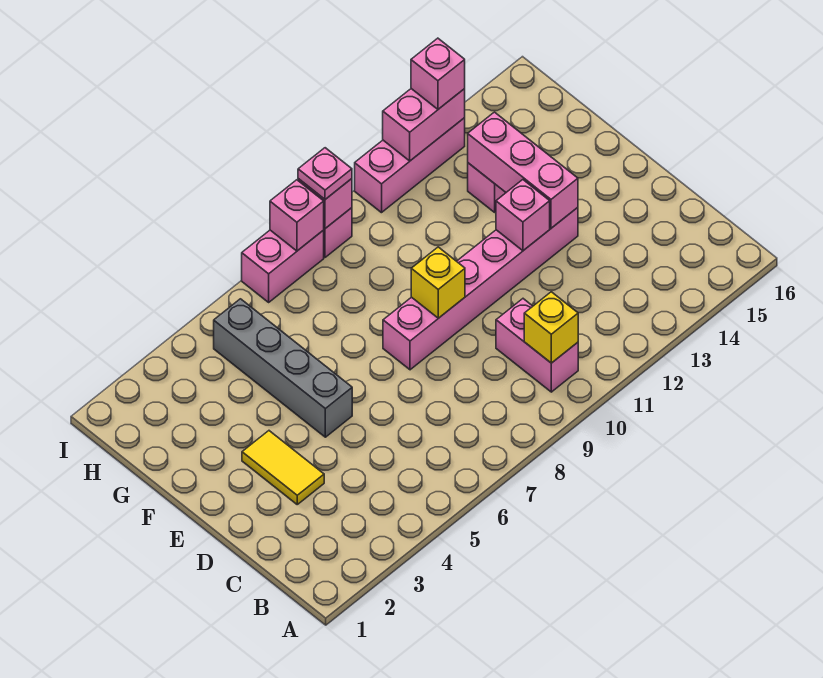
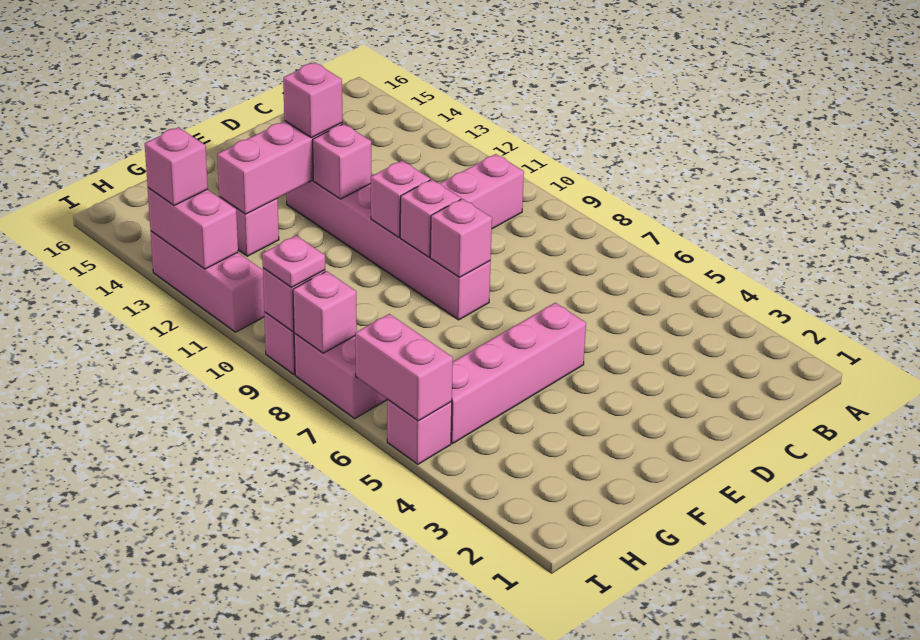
yellow 1x1 brick [524,292,578,363] -> none
yellow 1x2 tile [242,431,324,504] -> none
grey 1x4 brick [214,299,352,437] -> pink 1x4 brick [451,303,586,443]
none -> pink 1x1 brick [430,199,492,277]
yellow 1x1 brick [411,247,465,318] -> pink 1x1 brick [400,180,461,257]
none -> pink 1x1 brick [371,161,430,238]
none -> pink 1x1 brick [283,62,342,138]
none -> pink 1x1 brick [387,400,452,464]
none -> pink 1x2 brick [355,314,453,421]

